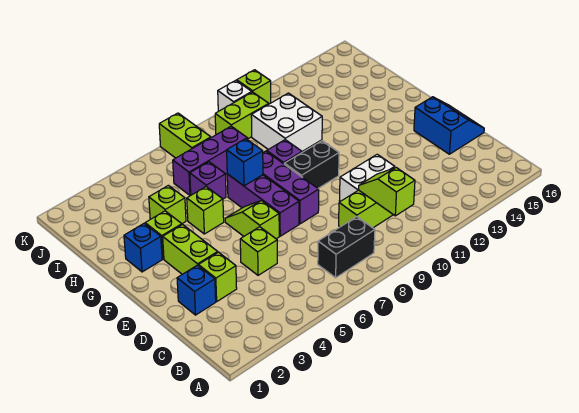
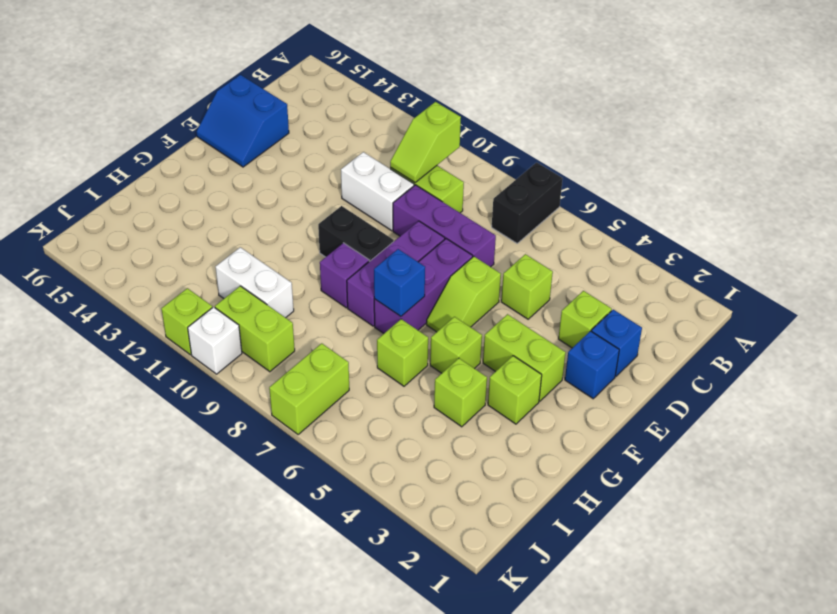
black 1x2 brick [318,217,375,278] -> black 1x2 brick turned to [492,162,563,243]
blue 2x2 slope [414,97,484,154] -> blue 2x2 slope turned to [197,75,289,167]
lime 1x2 brick [163,225,218,274] -> lime 1x2 brick turned to [483,314,566,401]
blue 1x1 brick [124,224,162,272] -> blue 1x1 brick moved to [565,331,619,399]
purple 1x1 brick [190,162,226,199] -> lime 1x1 brick [377,319,428,386]
white 2x2 brick [251,93,322,151] -> white 1x2 brick [216,247,294,318]
purple 1x3 brick [173,126,248,196] -> purple 1x3 brick moved to [393,185,496,267]

